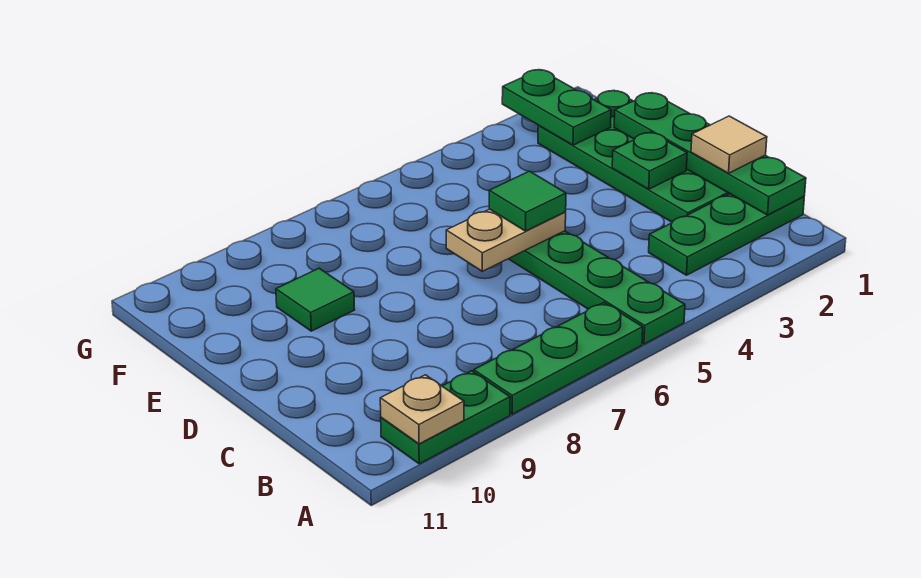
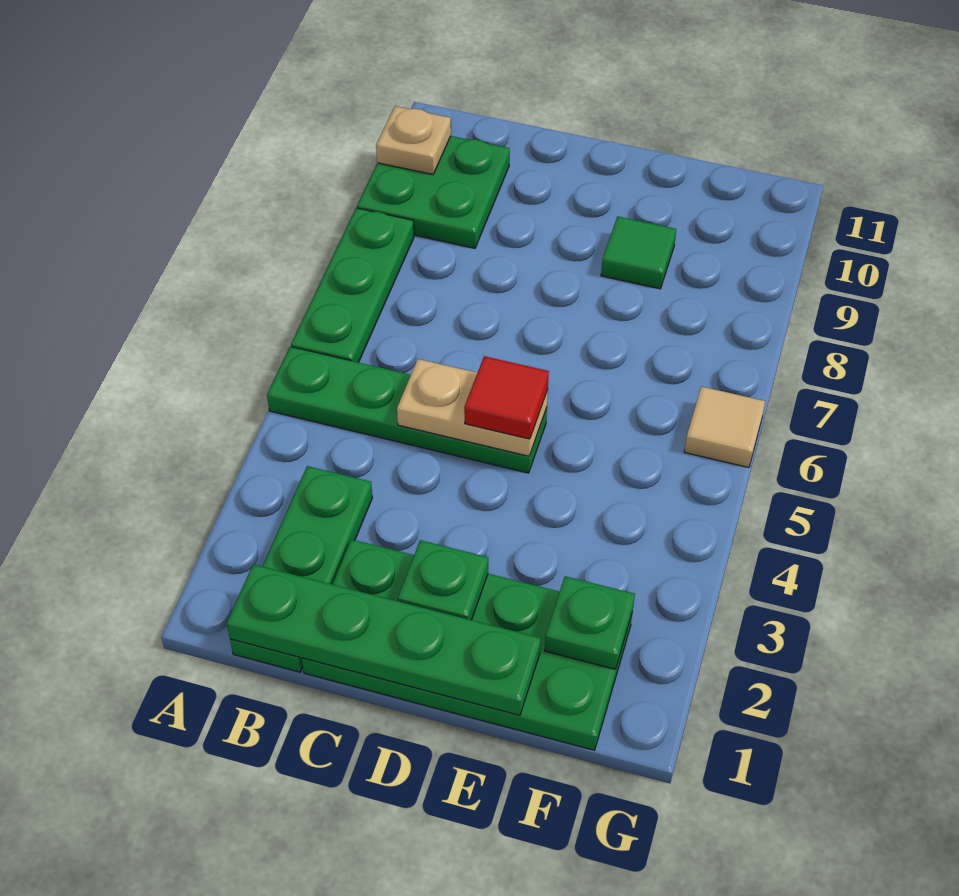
green 1x2 plate [381,371,510,464] -> green 2x2 plate [357,136,510,248]
tan 1x1 tile [691,116,767,173] -> tan 1x1 tile moved to [684,387,765,468]
tan 1x2 plate [446,209,566,271] -> tan 1x2 plate turned to [397,359,548,456]
green 1x1 tile [489,171,566,231] -> red 1x1 tile [464,356,549,439]
green 1x2 plate [502,70,611,145] -> green 1x1 plate [545,576,635,669]

